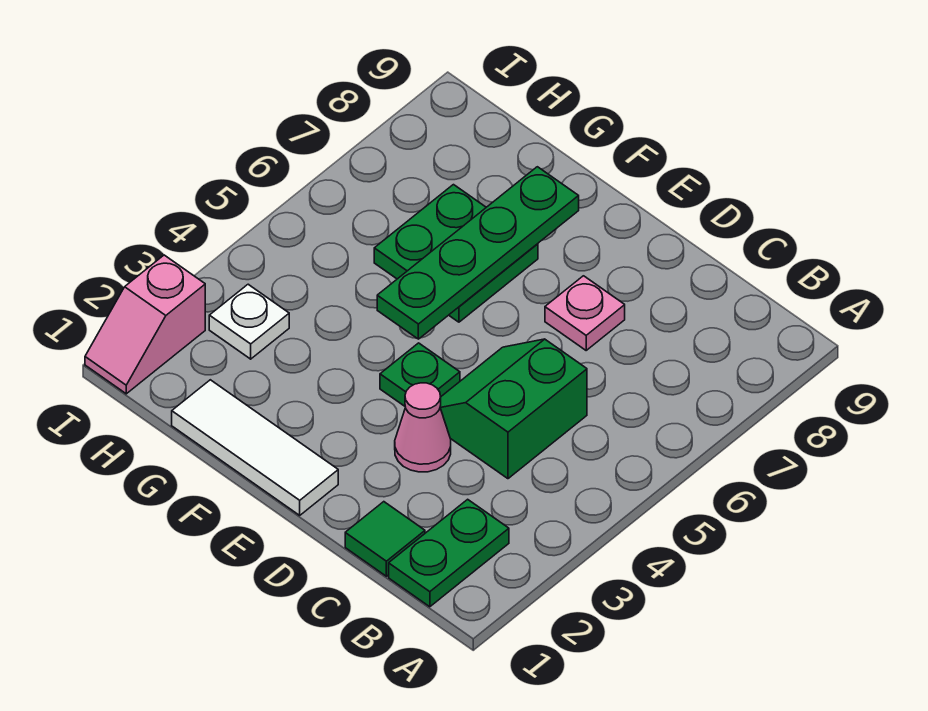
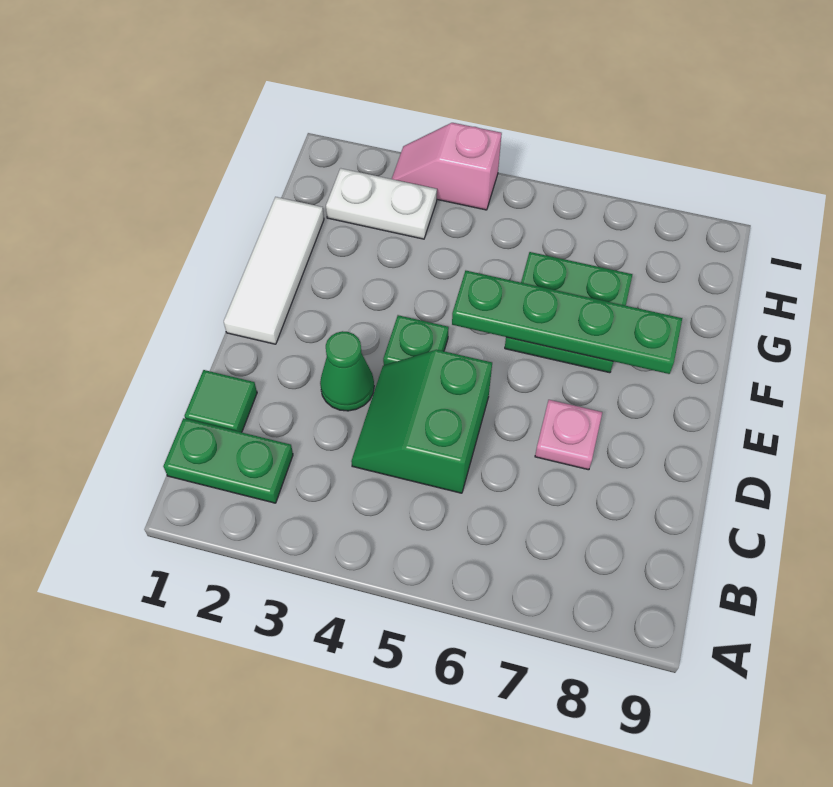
green 2x2 slope [440,339,587,479] -> green 2x2 slope turned to [351,350,492,493]
pink 1x1 cone [395,383,451,472] -> green 1x1 cone [320,331,374,411]
white 1x1 plate [209,284,289,359] -> white 1x2 plate [326,168,437,239]
pink 1x2 slope [85,255,205,394] -> pink 1x2 slope moved to [392,123,502,210]

